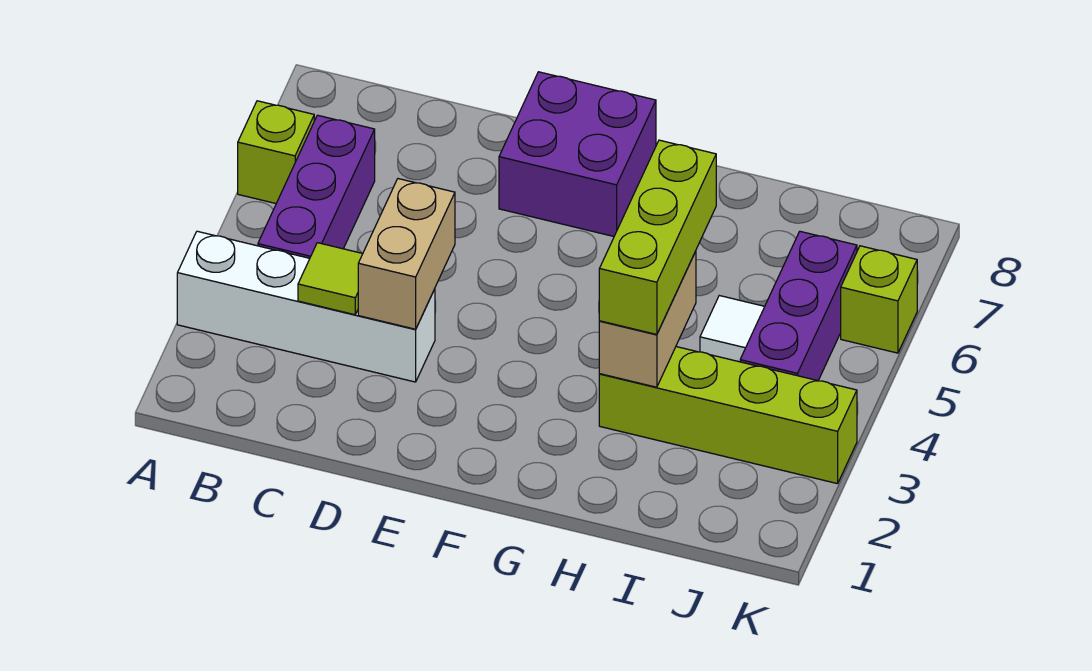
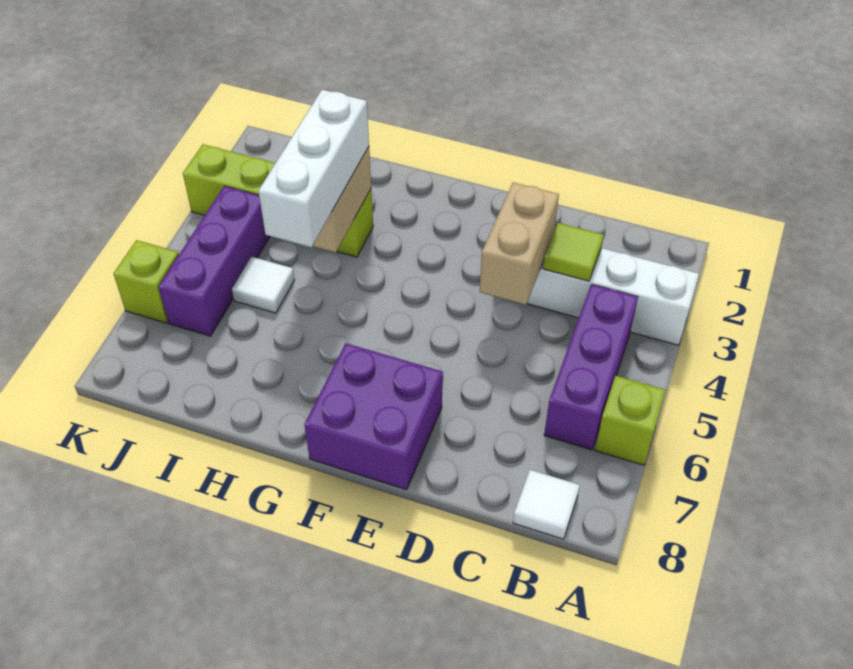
none -> white 1x1 tile [513,470,580,539]
lime 1x3 brick [599,140,716,334] -> white 1x3 brick [259,90,369,247]

